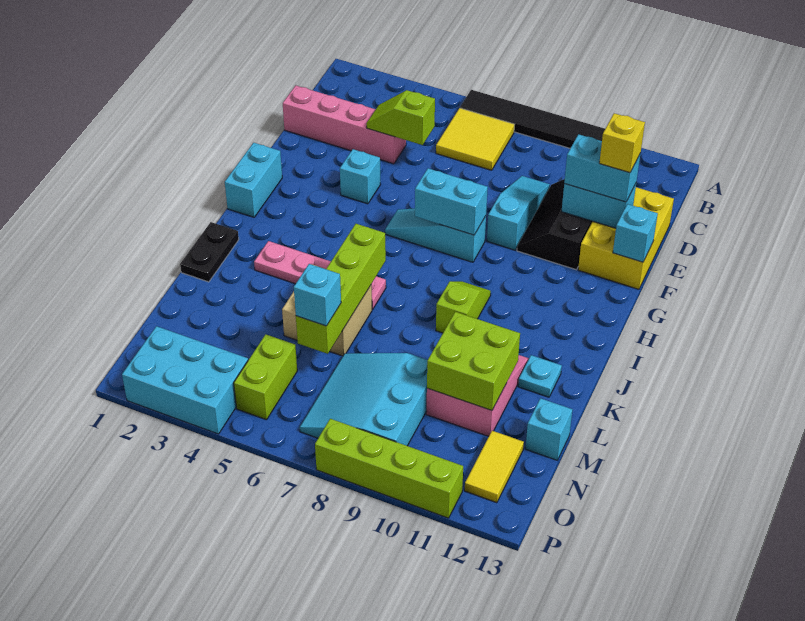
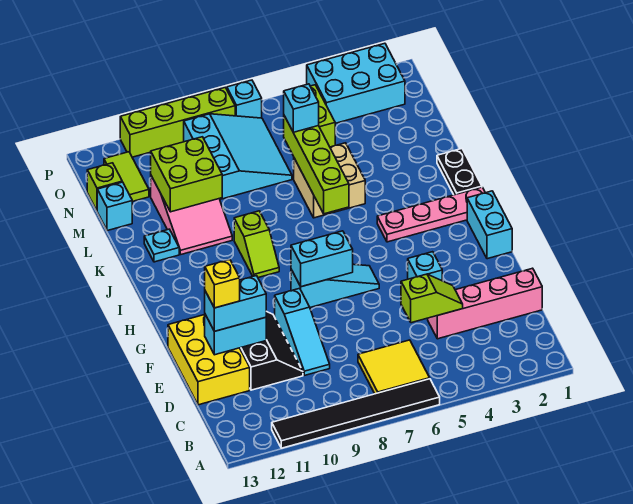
cyan 1x1 brick [613,204,658,262] -> cyan 1x1 brick moved to [227,80,262,118]
pink 1x4 plate [254,241,386,309] -> pink 1x4 plate moved to [377,187,485,242]
yellow 1x2 tile [465,431,524,503] -> lime 1x2 tile [104,152,149,202]
none -> lime 1x1 brick [87,163,122,210]

